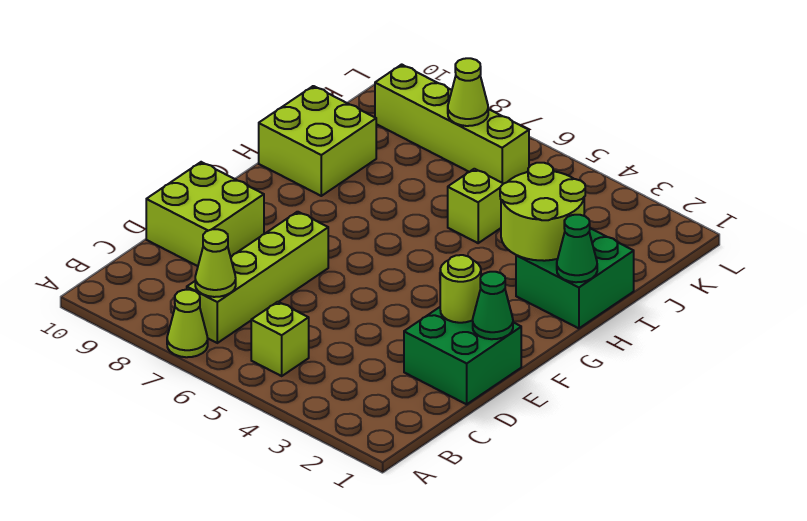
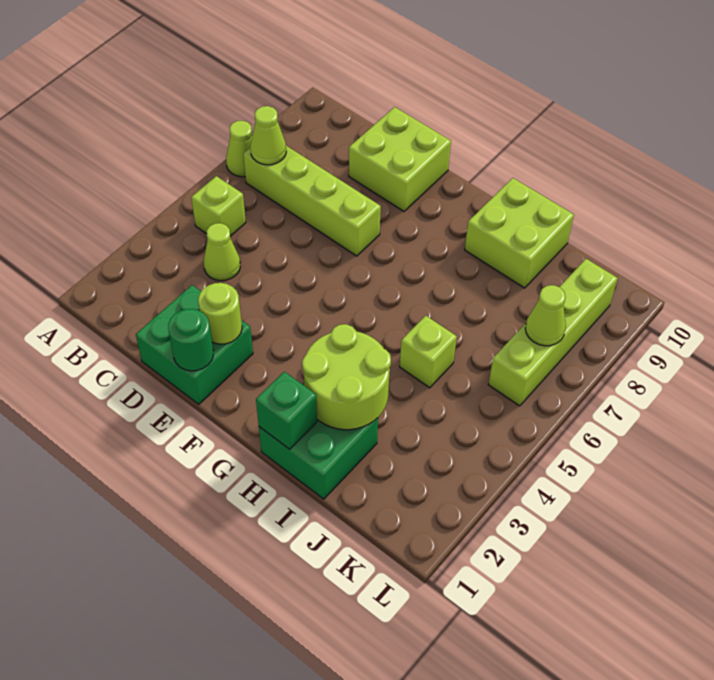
none -> lime 1x1 cone [204,223,240,281]
green 1x1 cone [473,272,513,339] -> green 1x1 round brick [168,309,213,371]
green 1x1 cone [557,215,597,282] -> green 1x1 brick [256,372,317,449]

